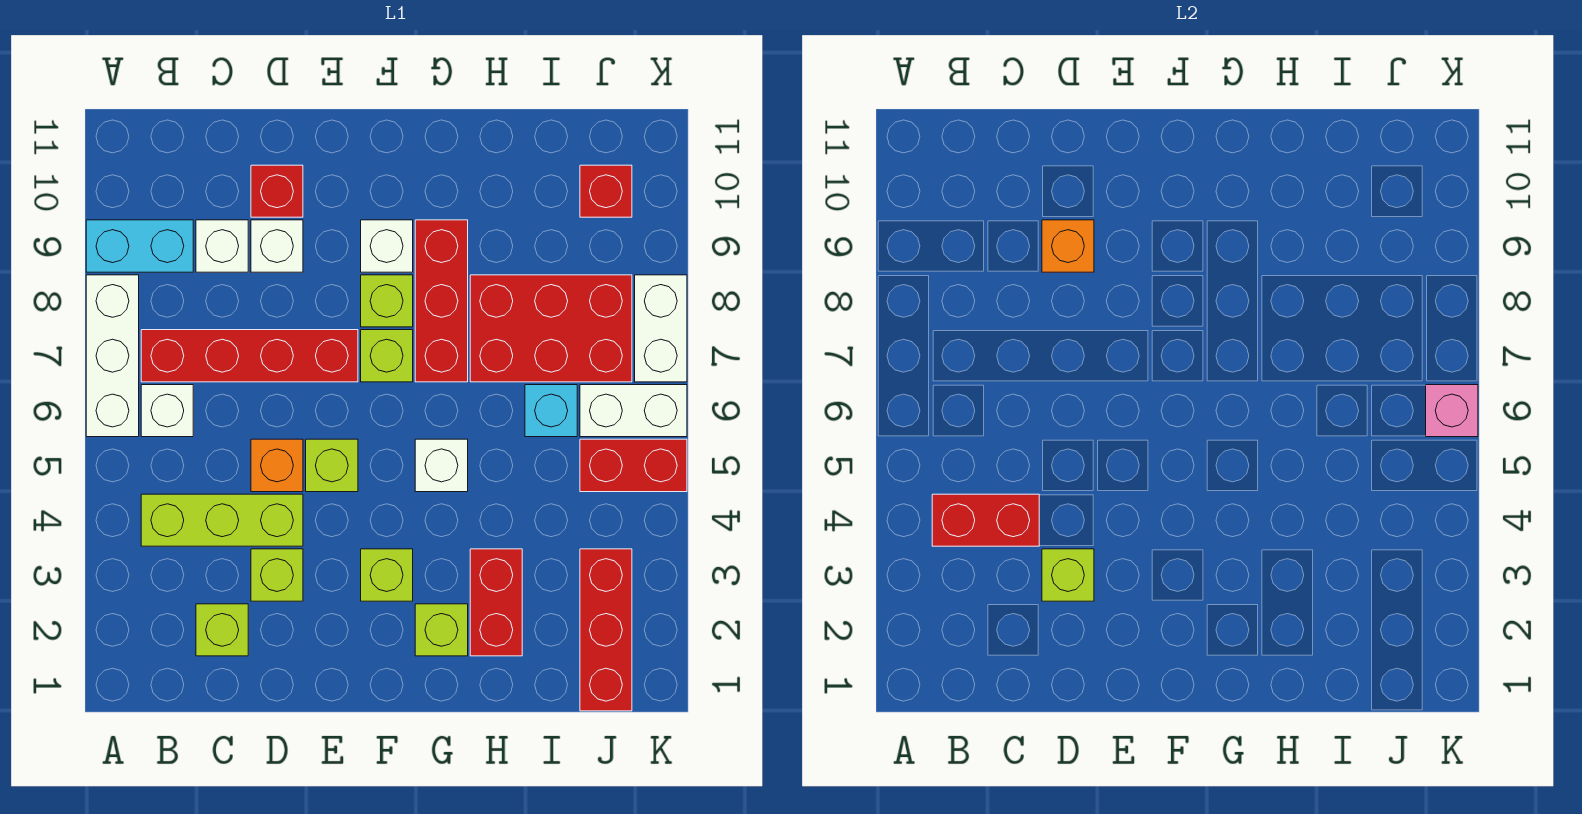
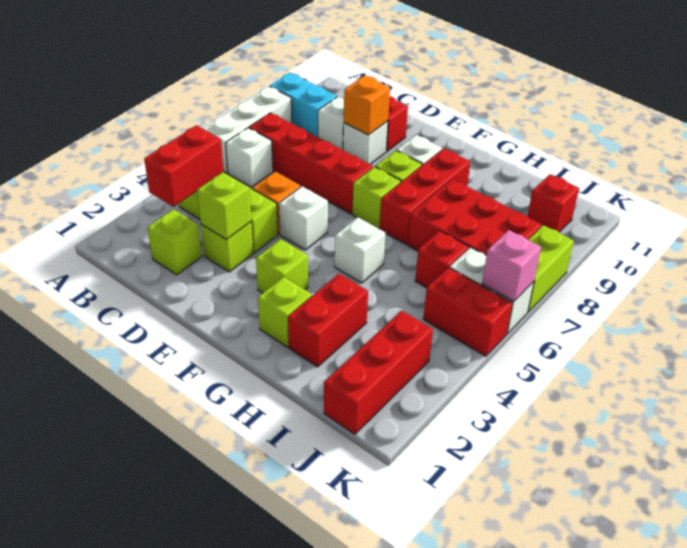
red 1x2 brick [932,494,1039,546] -> red 1x2 brick turned to [144,125,224,207]
lime 1x1 brick [306,439,358,492] -> white 1x1 brick [279,186,328,250]
cyan 1x1 brick [525,385,577,437] -> red 1x1 brick [415,231,469,288]
white 1x2 brick [635,275,687,382] -> lime 1x2 brick [528,225,574,312]

